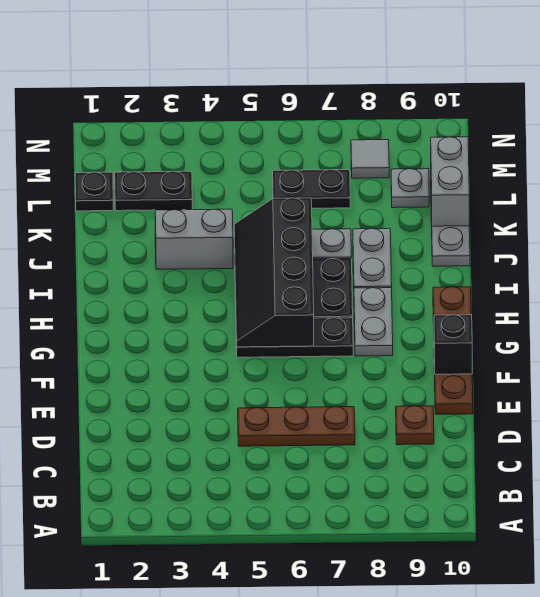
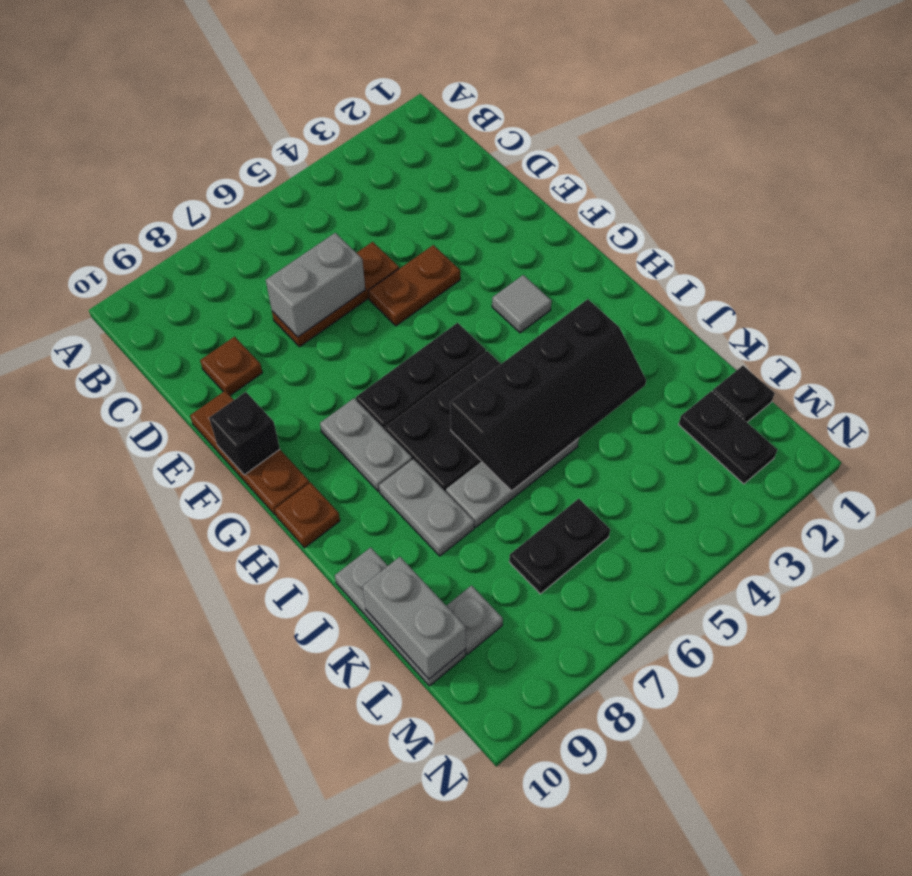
none -> brown 1x2 plate [368,245,460,326]
black 2x4 slope [234,198,314,347] -> black 2x4 slope turned to [450,299,646,491]
grey 1x2 brick [155,209,233,269] -> grey 1x2 brick moved to [266,233,365,337]
black 1x2 plate [115,171,192,211] -> black 1x2 plate turned to [679,391,777,484]
grey 1x1 tile [351,140,389,178] -> grey 1x1 tile moved to [492,275,552,333]

